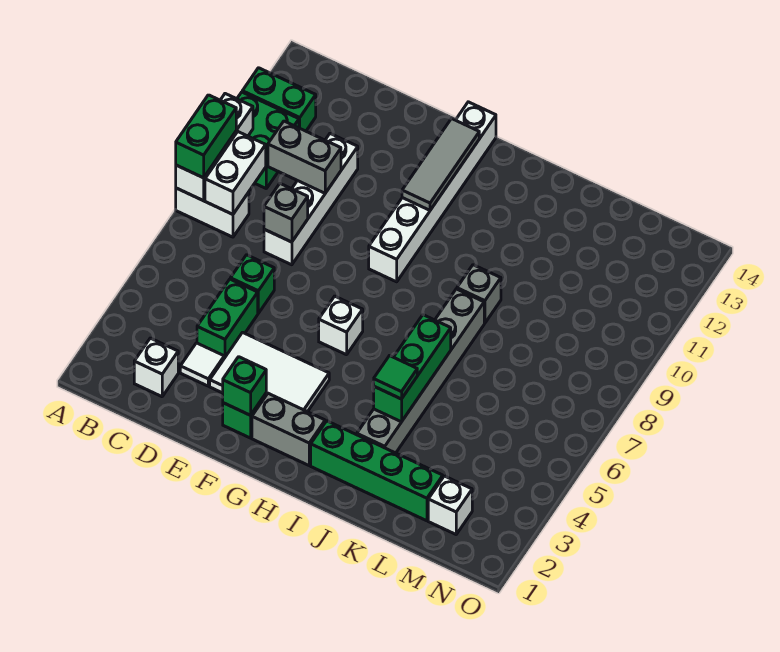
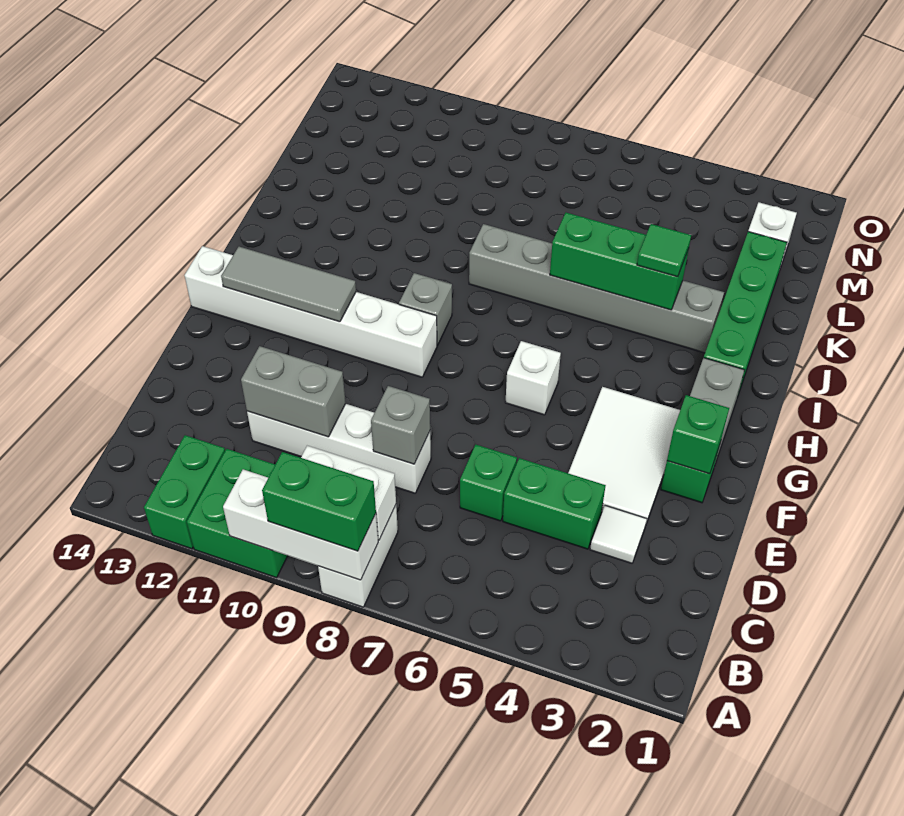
white 1x1 brick [134,338,178,397] -> none
grey 1x2 brick [268,121,341,193] -> grey 1x2 brick turned to [241,346,346,437]
grey 1x1 brick [457,265,501,323] -> grey 1x1 brick moved to [399,273,452,345]

